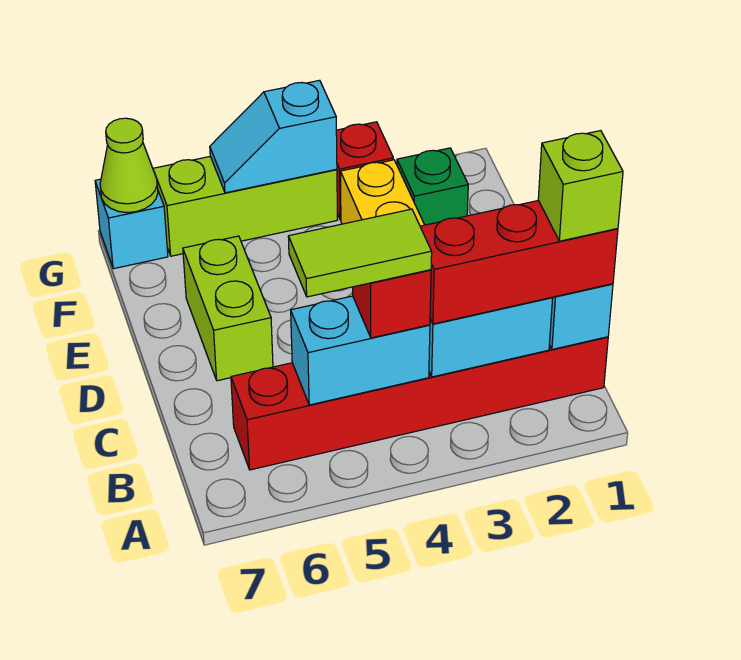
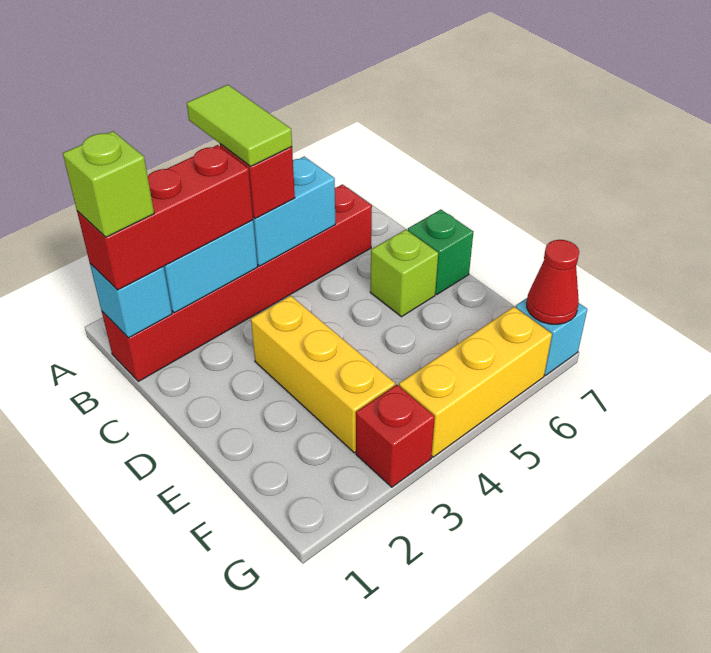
lime 1x2 tile [288,209,432,297] -> lime 1x2 tile turned to [187,85,292,166]
lime 1x2 brick [183,236,273,381] -> lime 1x1 brick [370,230,438,317]
green 1x1 brick [397,148,468,225] -> green 1x1 brick moved to [407,210,473,294]
lime 1x3 brick [153,156,337,256] -> yellow 1x3 brick [399,307,552,457]
cyan 1x2 slope [210,80,337,193] -> none
lime 1x1 cone [100,118,158,213] -> red 1x1 cone [527,240,579,324]

